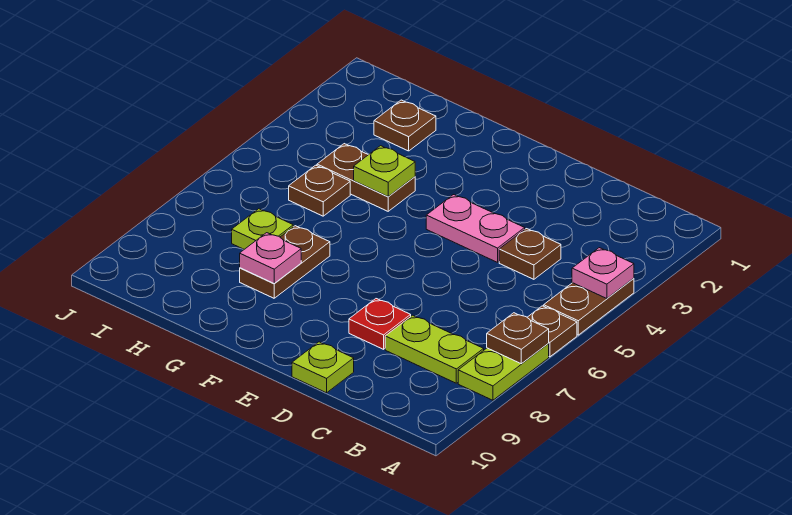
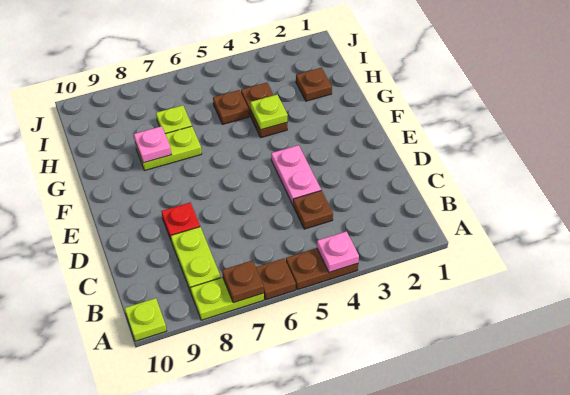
lime 1x1 plate [292,342,354,393] -> lime 1x1 plate moved to [125,298,167,341]
brown 1x2 plate [240,226,330,298] -> lime 1x2 plate [135,126,202,170]

